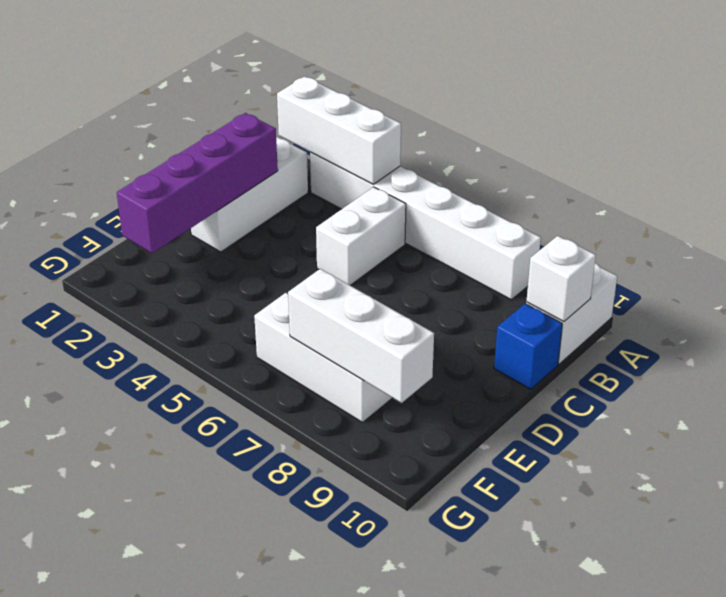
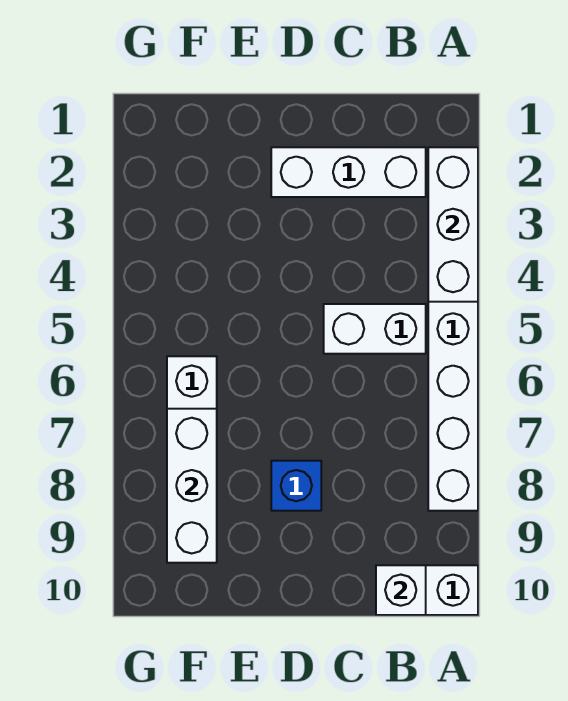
purple 1x4 brick [117,113,278,253] -> none
blue 1x1 brick [494,304,562,389] -> blue 1x1 brick moved to [271,461,321,511]

